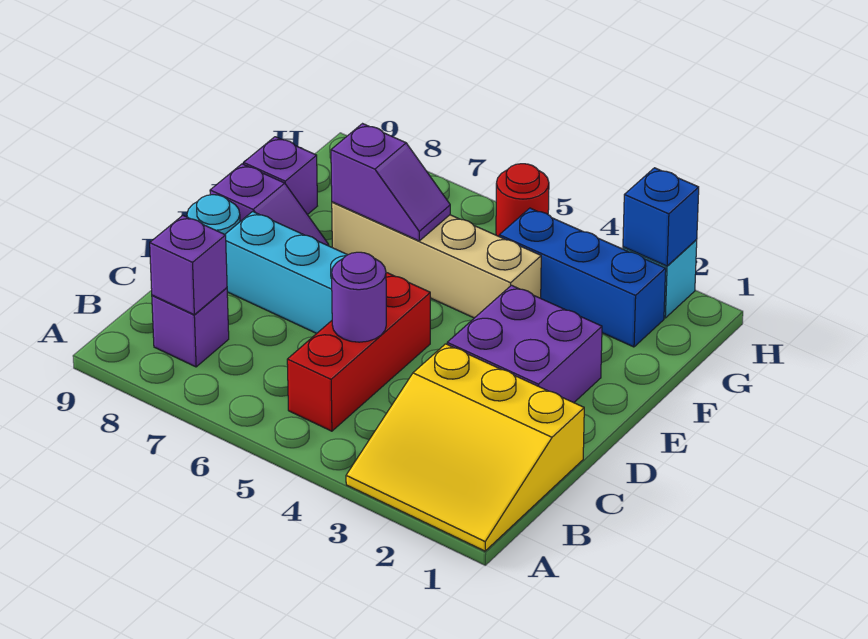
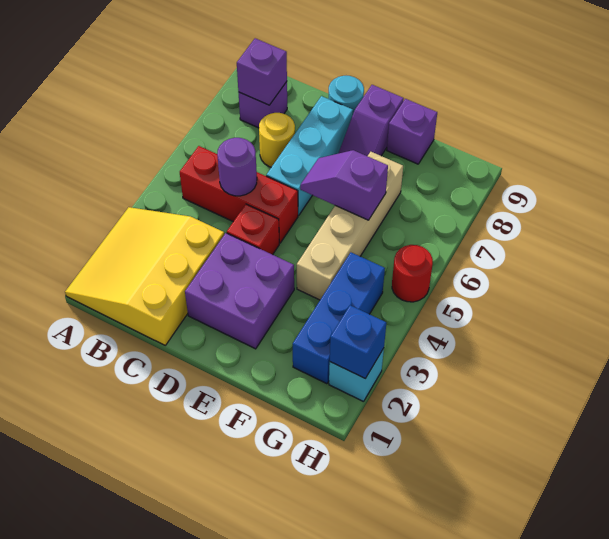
none -> yellow 1x1 round brick [259,113,295,167]
none -> red 1x1 brick [227,204,279,255]
purple 1x2 slope [331,124,450,241] -> purple 1x2 slope turned to [300,150,388,220]

